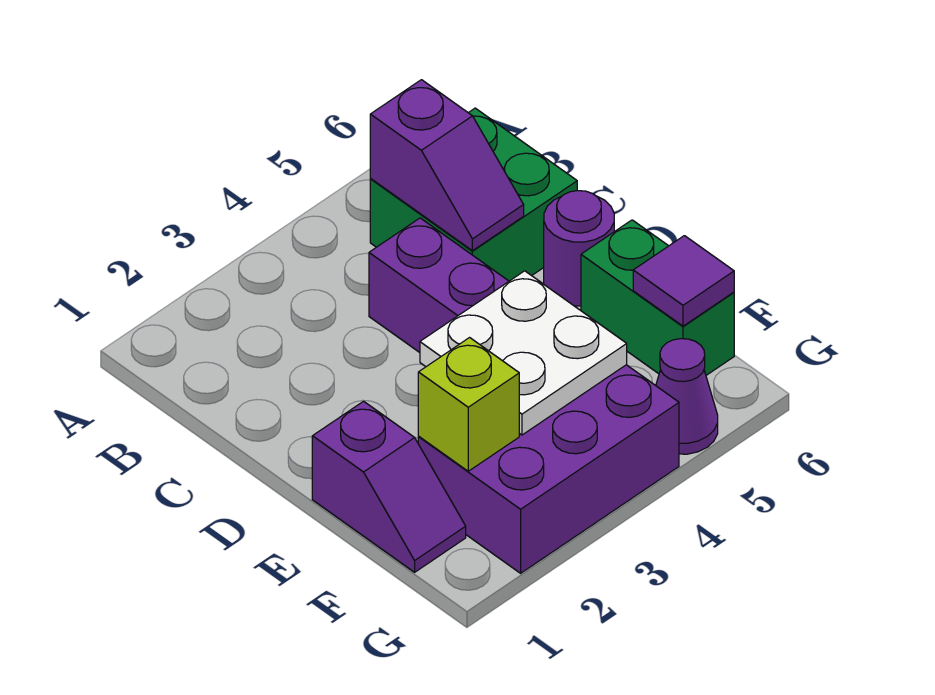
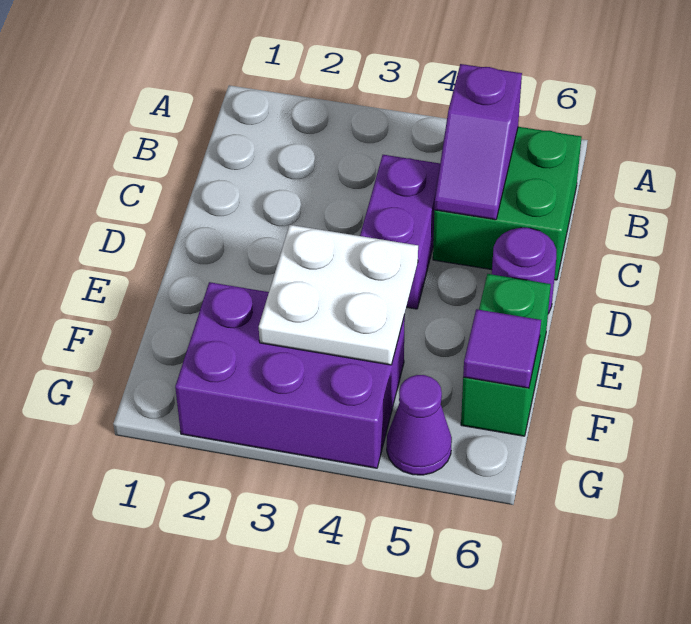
purple 1x2 slope [312,401,466,572] -> none
lime 1x1 brick [418,338,519,471] -> none

